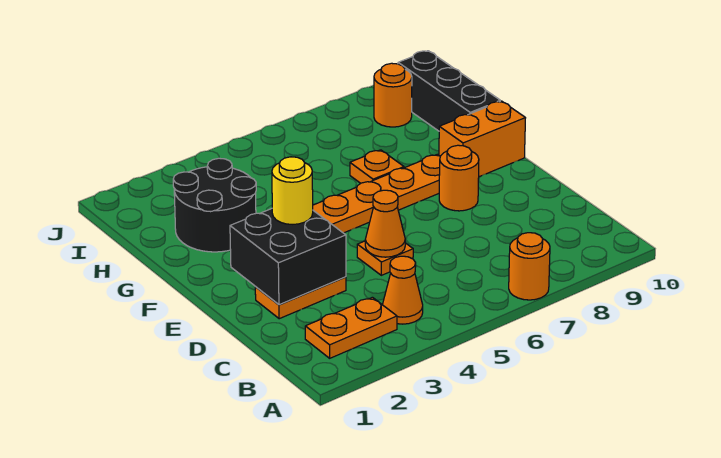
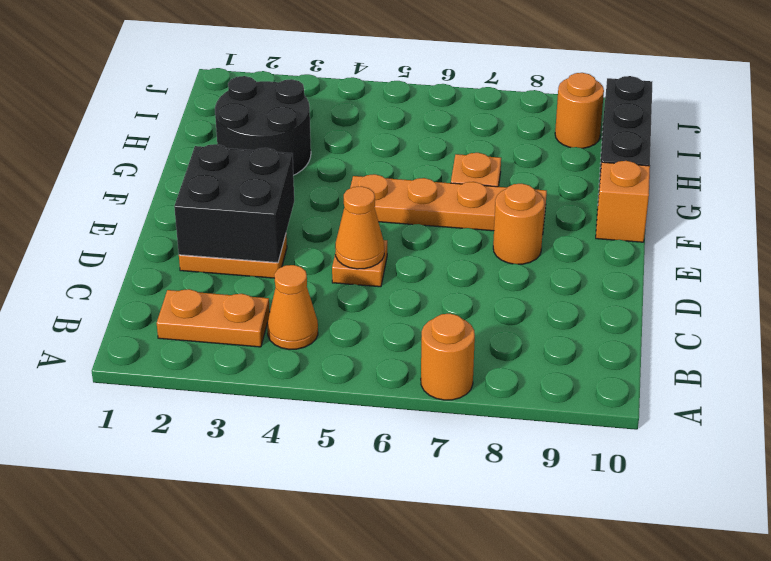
yellow 1x1 round brick [272,157,313,224] -> none
orange 1x2 brick [439,101,525,177] -> orange 1x1 brick [596,161,650,242]

